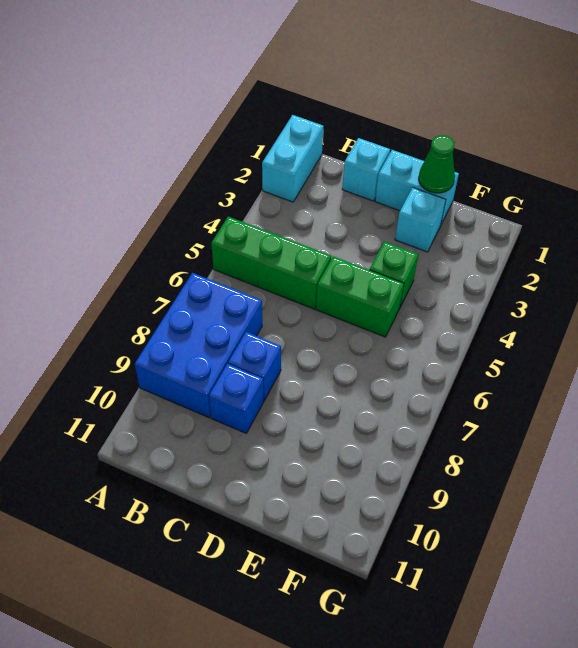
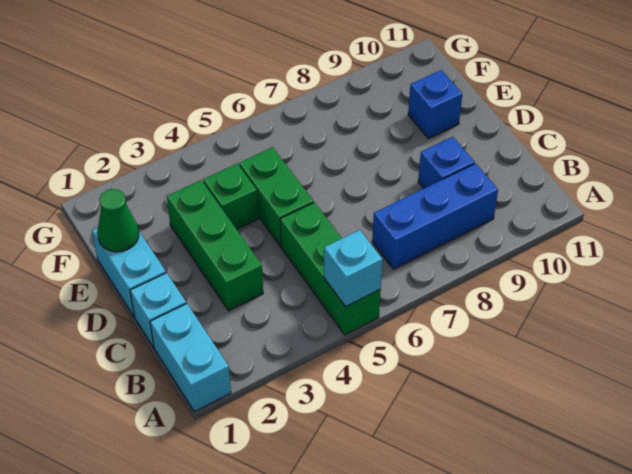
cyan 1x2 brick [262,115,323,202] -> cyan 1x2 brick turned to [150,304,231,412]
blue 2x3 brick [135,273,262,418] -> blue 1x3 brick [372,163,498,269]
none -> green 1x3 brick [167,180,263,311]
blue 1x1 brick [228,332,281,400] -> blue 1x1 brick moved to [408,70,462,139]
cyan 1x1 brick [395,188,446,252] -> cyan 1x1 brick moved to [324,230,382,307]

